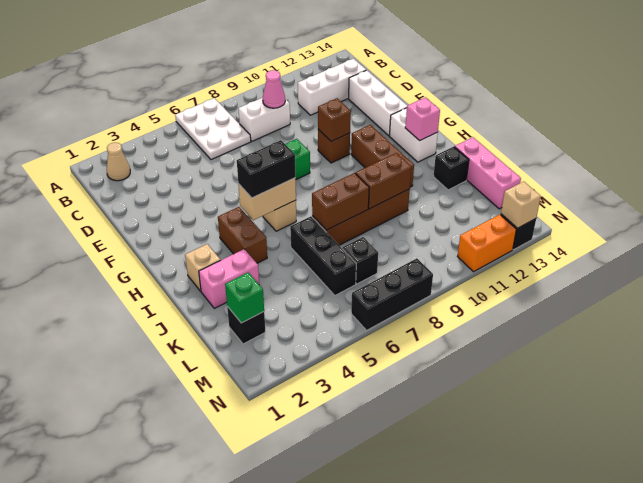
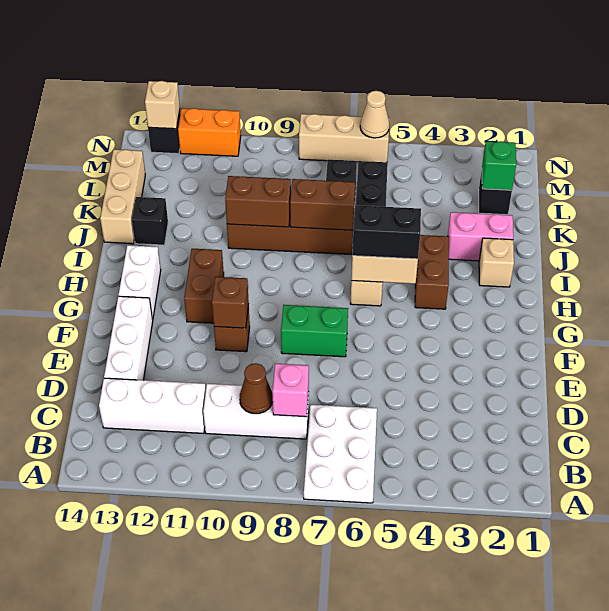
tan 1x1 cone [107,142,130,181] -> tan 1x1 cone moved to [360,91,389,138]
white 1x2 brick [238,98,290,141] -> white 1x3 brick [203,384,309,439]
pink 1x1 cone [263,70,285,108] -> brown 1x1 cone [240,363,273,414]
brown 1x3 brick [351,125,414,187] -> brown 1x2 brick [184,249,224,323]
pink 1x1 brick [405,97,440,141] -> pink 1x1 brick moved to [273,364,309,417]
pink 1x3 brick [455,137,521,209] -> tan 1x3 brick [100,149,145,244]
black 1x3 brick [351,258,433,330] -> tan 1x3 brick [299,114,390,162]

